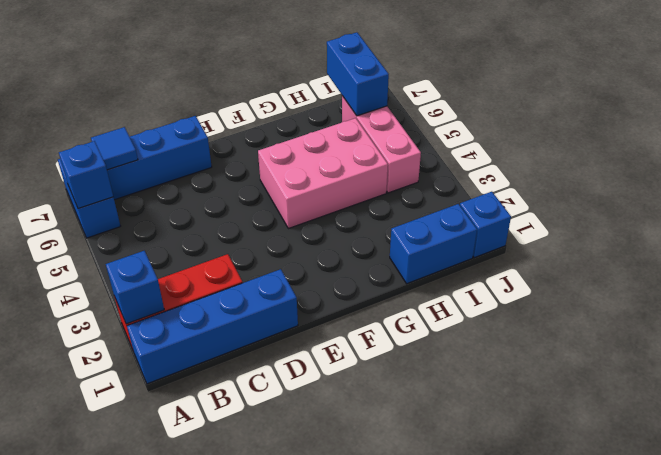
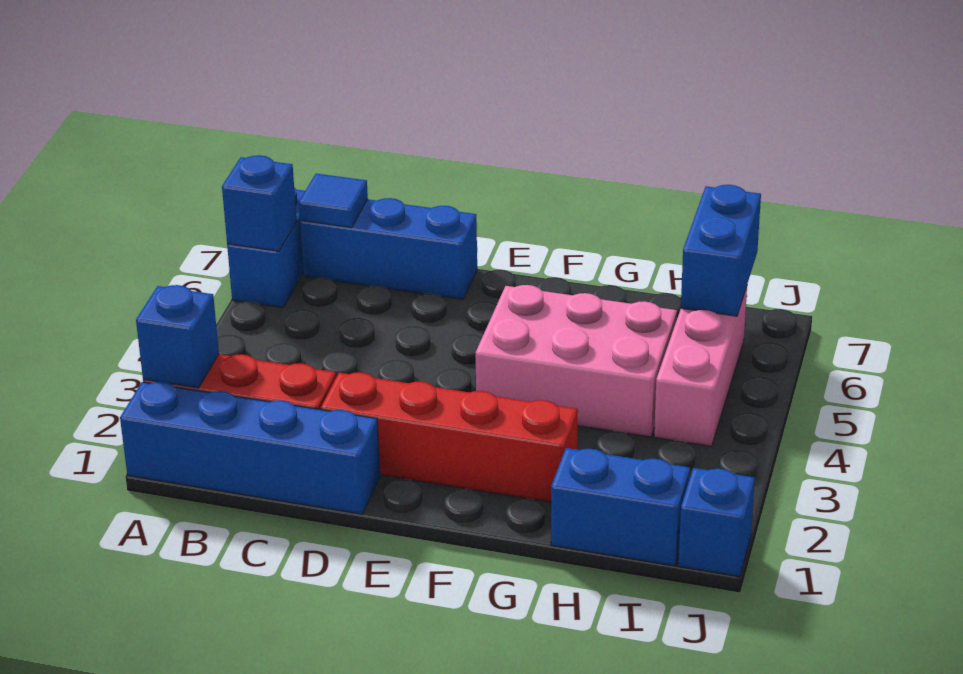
none -> red 1x4 brick [321,372,578,502]

